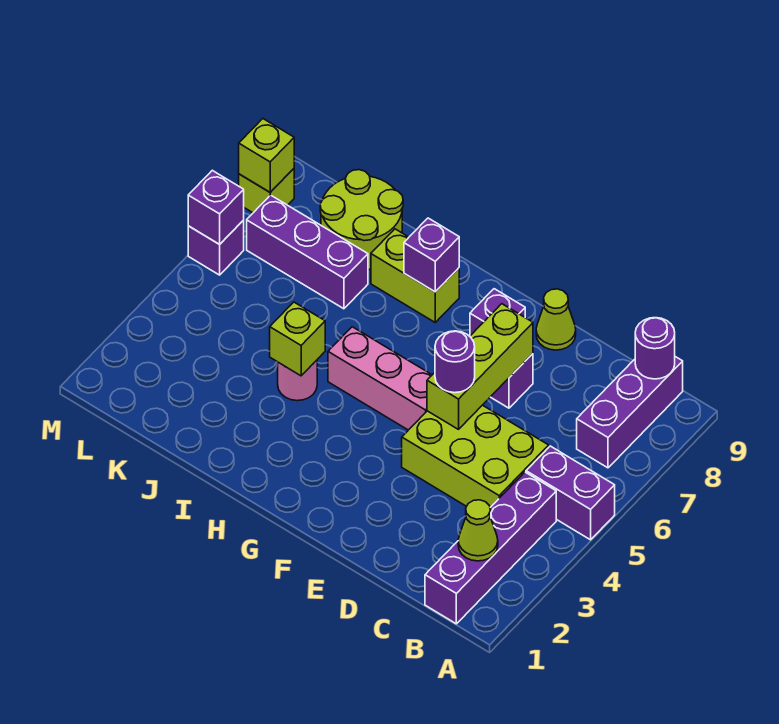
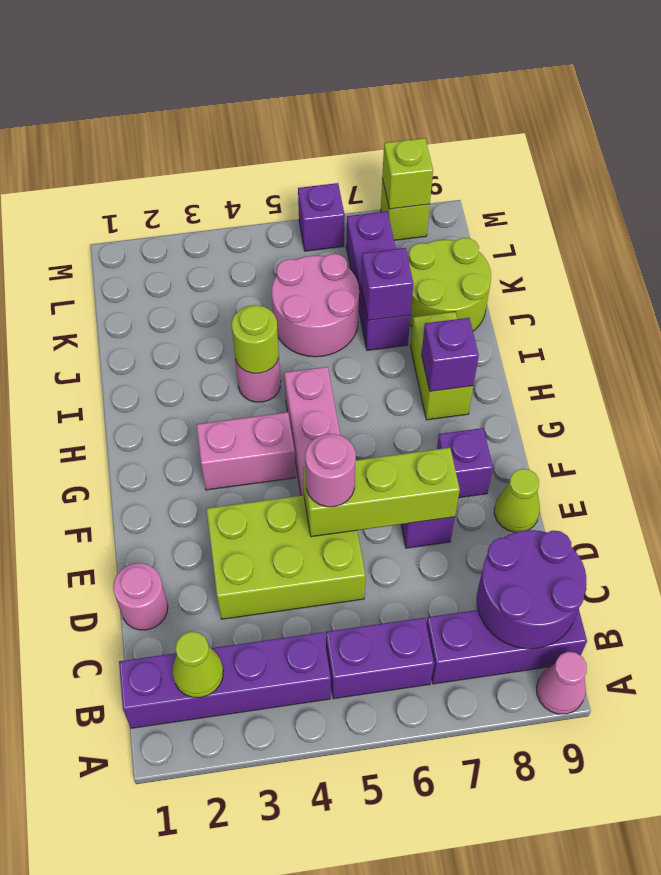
purple 1x2 brick [526,446,615,540] -> purple 1x2 brick turned to [326,618,434,699]
none -> pink 1x1 cone [536,652,587,714]
purple 1x1 round brick [635,318,675,379] -> purple 2x2 round brick [477,530,587,649]
lime 2x3 brick [402,405,549,507] -> lime 2x3 brick turned to [207,495,365,619]
none -> pink 1x1 round brick [113,563,168,630]
purple 1x1 round brick [435,331,475,393] -> pink 1x1 round brick [305,434,356,507]
none -> pink 1x2 brick [196,412,296,490]
lime 1x1 brick [270,302,325,376] -> lime 1x1 round brick [232,305,279,373]
none -> pink 2x2 round brick [272,254,359,357]
purple 1x1 brick [188,170,244,244] -> purple 1x1 brick moved to [361,248,413,321]

